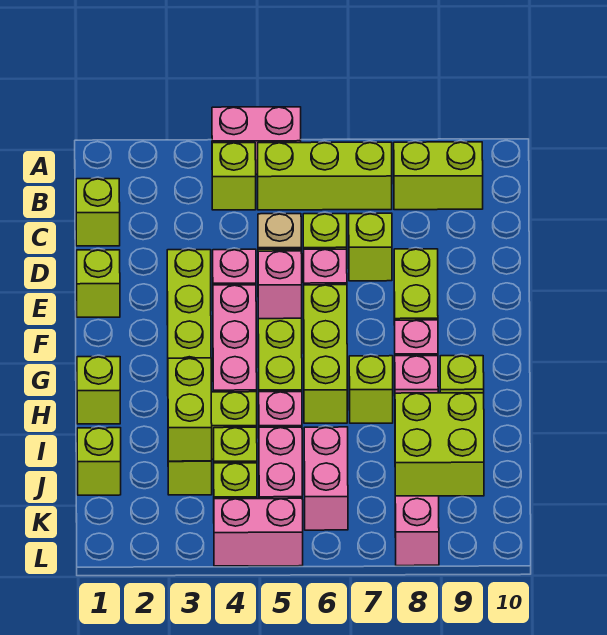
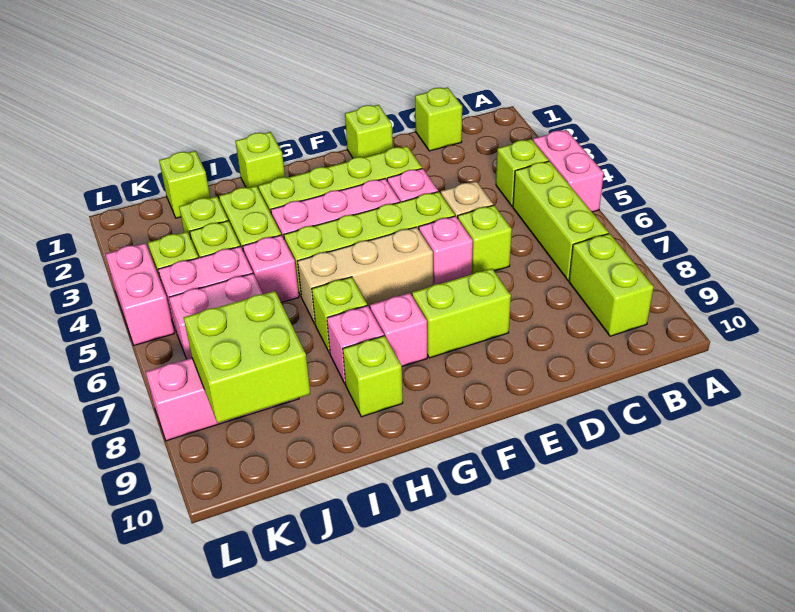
lime 1x1 brick [349,213,392,281] -> none
pink 1x1 brick [258,251,302,319] -> none
lime 1x3 brick [304,285,347,423] -> tan 1x3 brick [298,227,433,324]
lime 1x2 brick [168,358,212,461] -> none

